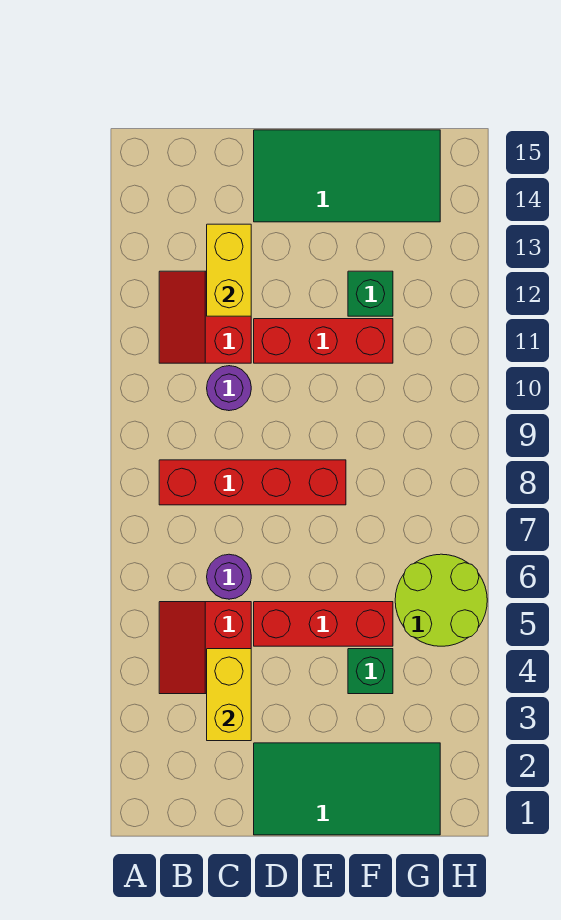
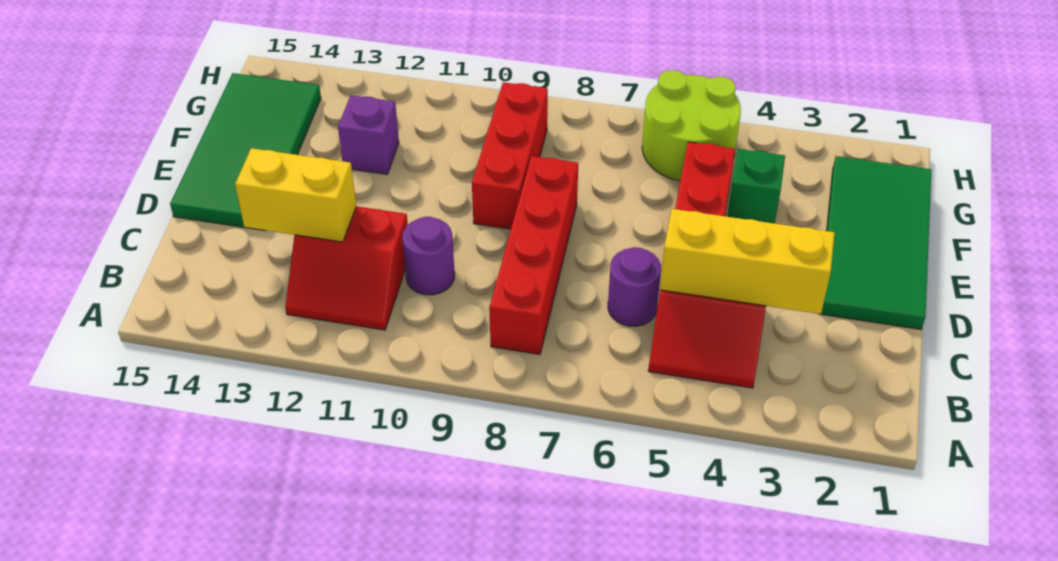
yellow 1x2 brick [207,649,251,741] -> yellow 1x3 brick [660,209,835,314]
red 1x3 brick [254,319,393,363] -> red 1x3 brick moved to [472,82,548,229]
green 1x1 brick [348,271,393,316] -> purple 1x1 brick [338,95,399,174]

